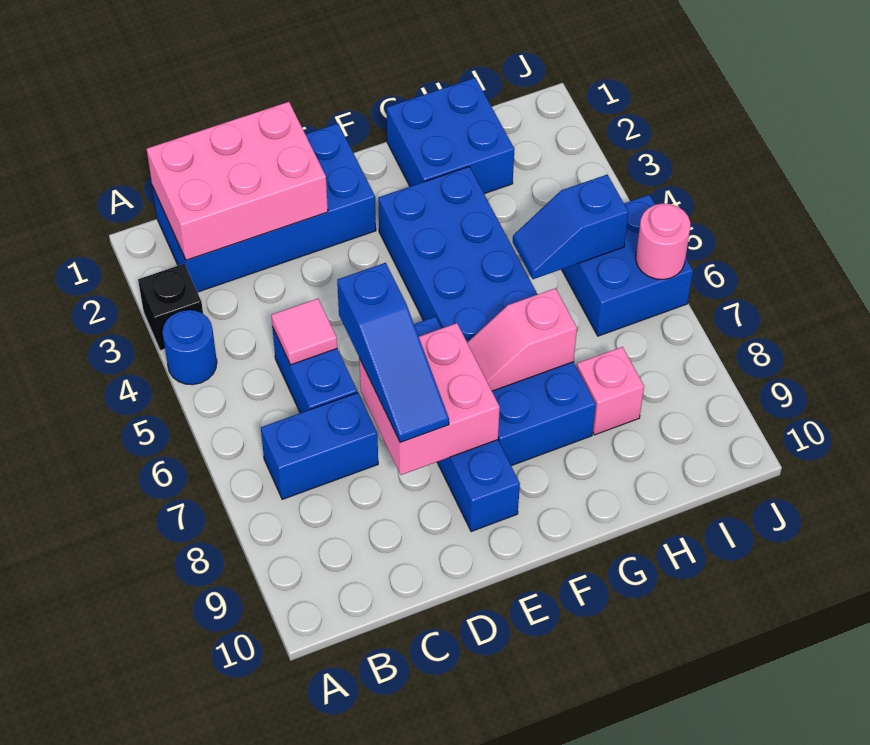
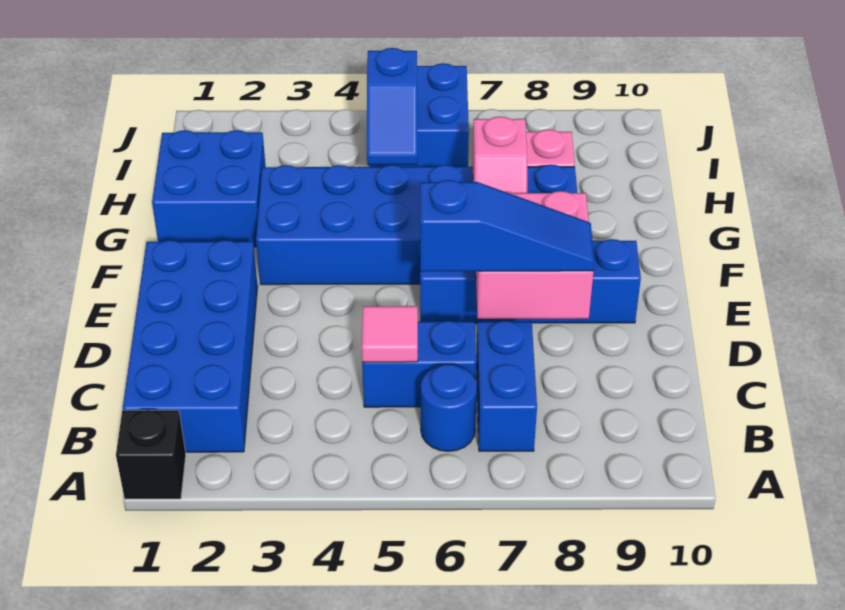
black 1x1 brick [138,264,203,351] -> black 1x1 brick moved to [116,410,186,499]
blue 1x1 round brick [162,310,217,385] -> blue 1x1 round brick moved to [421,364,477,452]
pink 2x3 brick [147,102,328,260] -> none
pink 1x1 round brick [636,203,690,279] -> none

